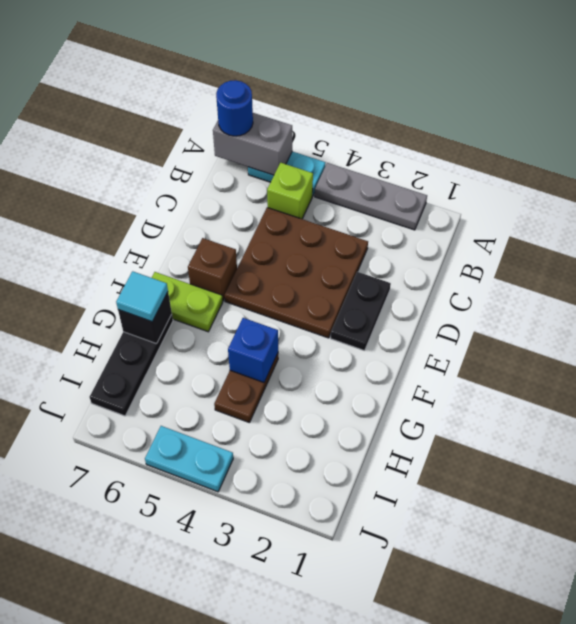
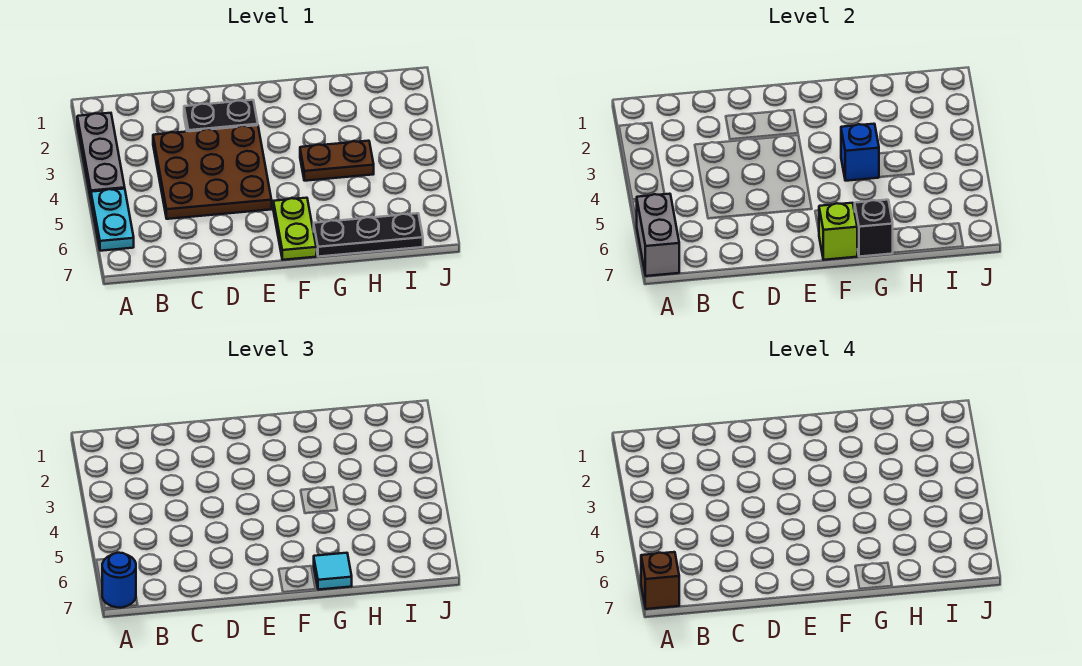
lime 1x1 brick [267,163,313,219] -> lime 1x1 brick moved to [819,203,857,260]
brown 1x1 brick [188,238,237,301] -> brown 1x1 brick moved to [641,552,679,609]
cyan 1x2 plate [145,426,233,492] -> none

